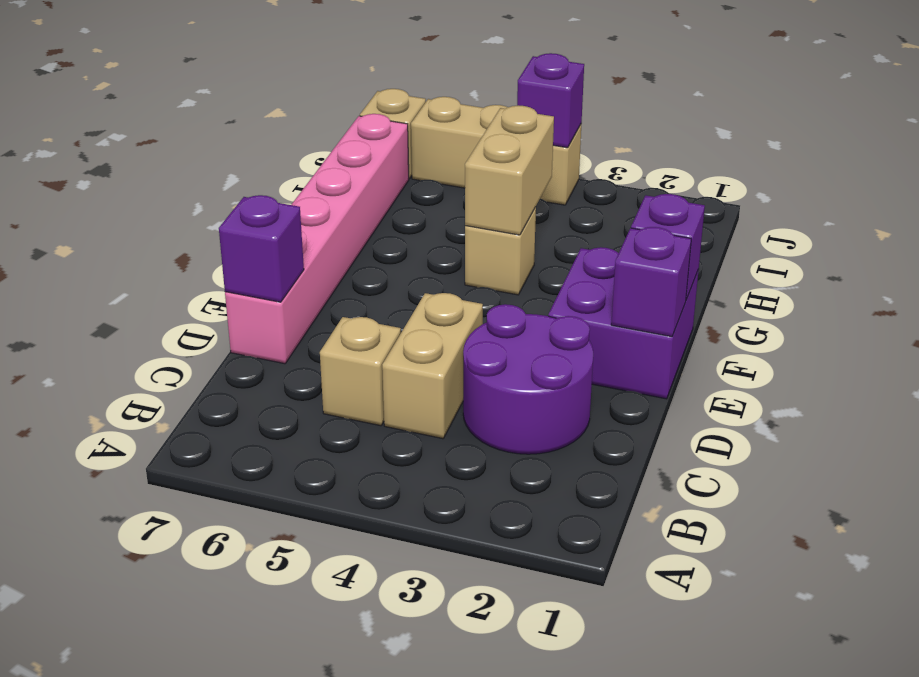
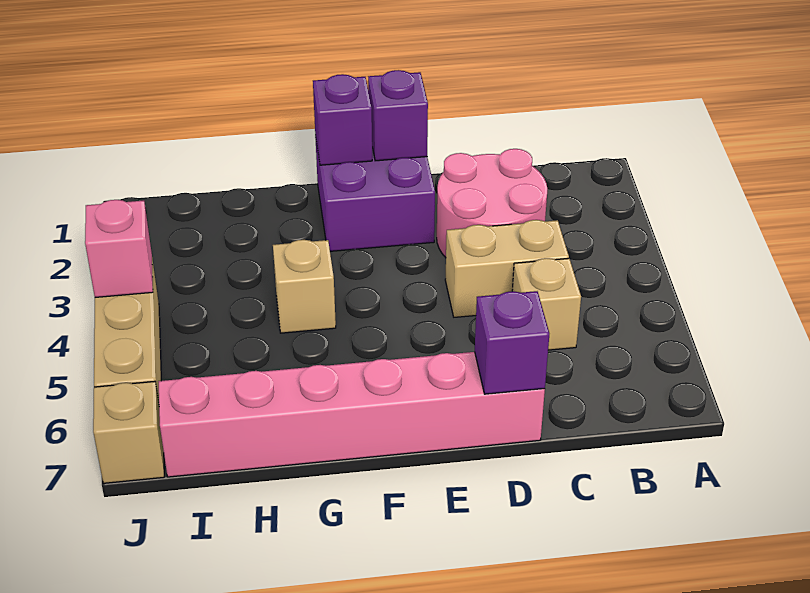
purple 2x2 round brick [463,304,593,454] -> pink 2x2 round brick [437,149,547,257]
tan 1x2 brick [465,105,554,235] -> none
purple 1x1 brick [517,53,584,148] -> pink 1x1 brick [85,200,153,297]

